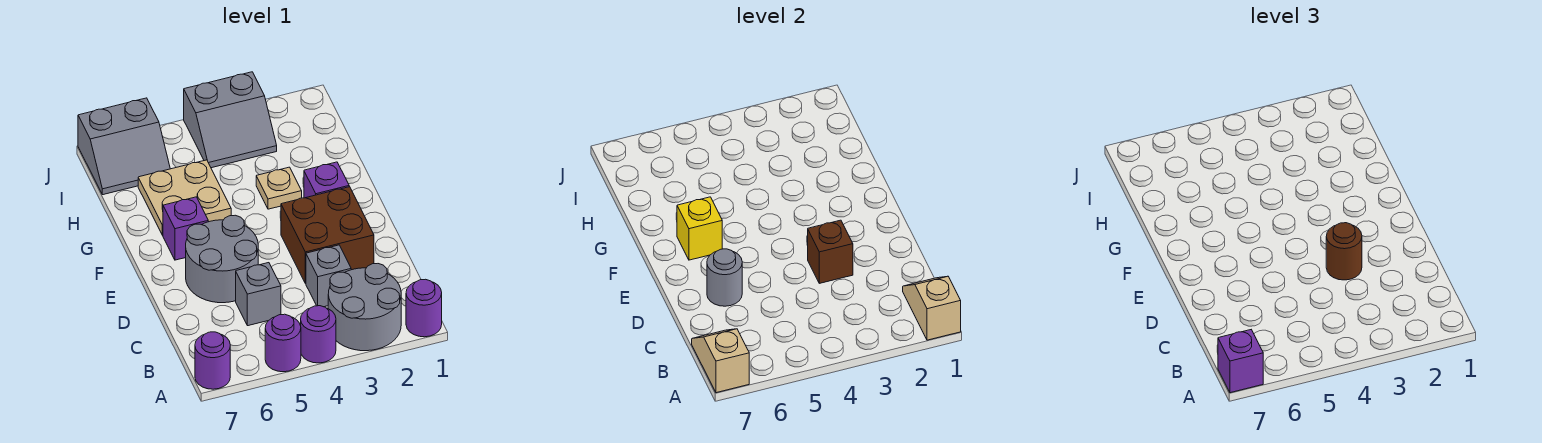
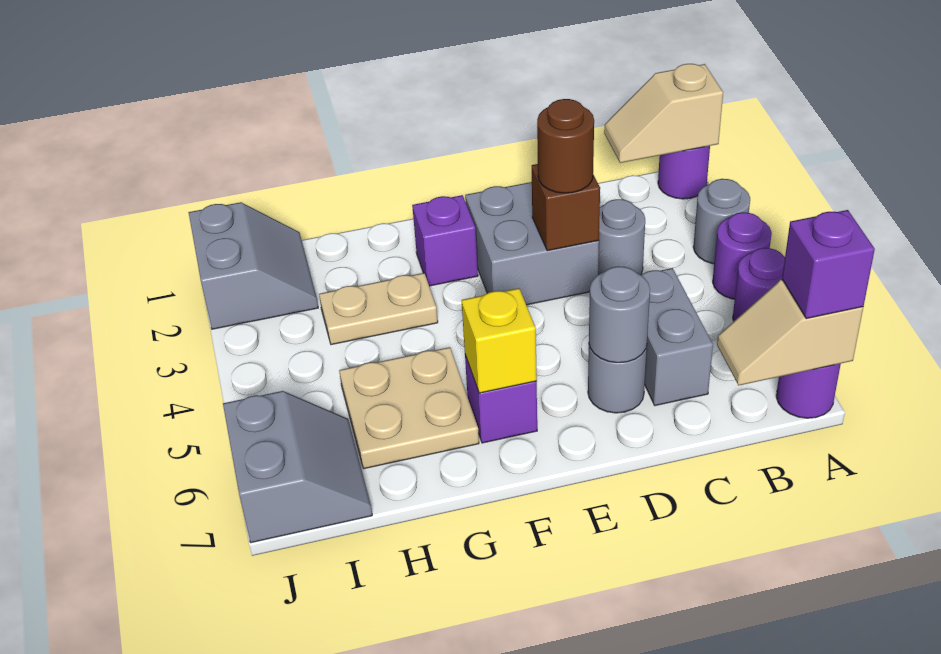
grey 2x2 round brick [328,264,401,351] -> grey 1x1 round brick [693,179,750,264]
grey 1x1 brick [306,245,351,307] -> grey 1x1 round brick [598,199,645,275]
grey 1x1 brick [236,263,281,326] -> grey 1x2 brick [641,268,713,406]
brown 2x2 brick [281,187,374,283] -> grey 2x2 brick [465,182,599,305]
grey 2x2 round brick [186,215,258,303] -> grey 1x1 round brick [588,345,647,413]
tan 1x1 plate [256,167,302,209] -> tan 1x2 plate [319,273,438,345]
grey 2x2 slope [184,72,277,168] -> grey 2x2 slope moved to [189,202,318,329]

